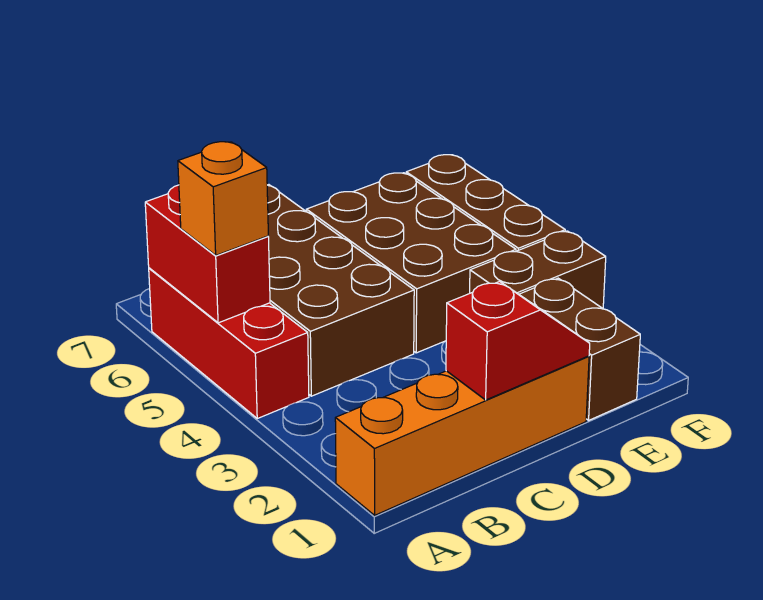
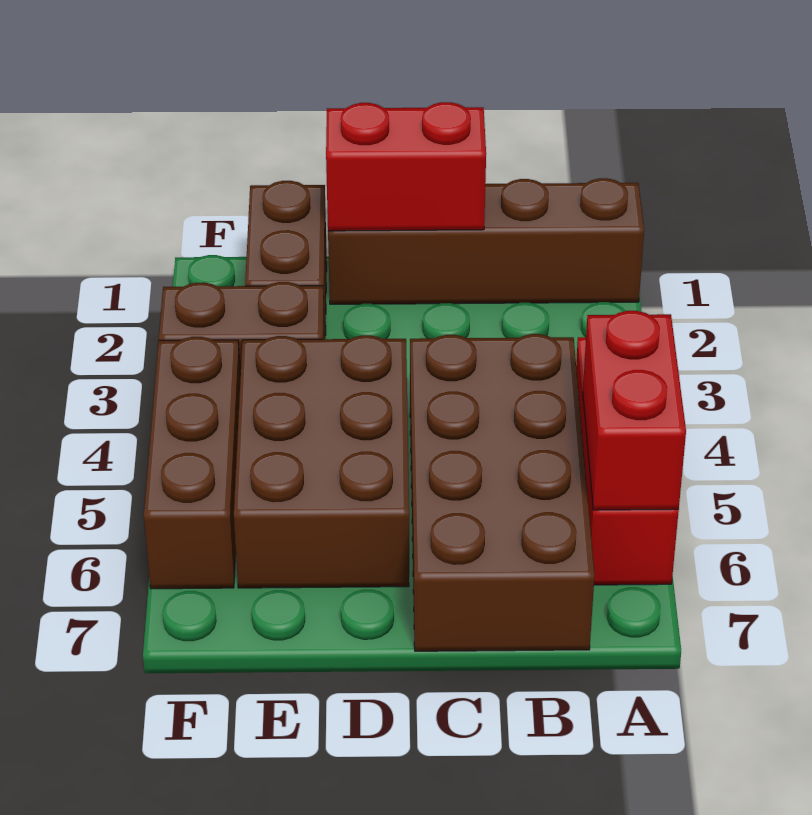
orange 1x4 brick [335,356,589,515] -> brown 1x4 brick [328,178,644,304]
orange 1x1 brick [178,142,268,255] -> none
red 1x2 slope [446,282,590,400] -> red 1x2 brick [326,102,486,231]

